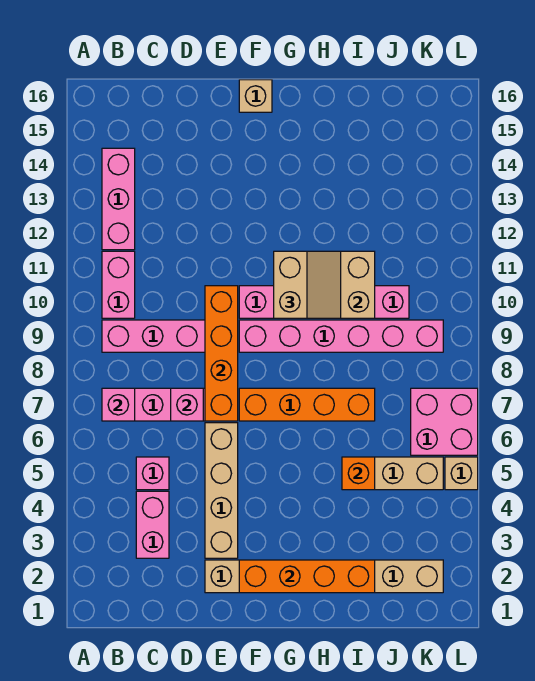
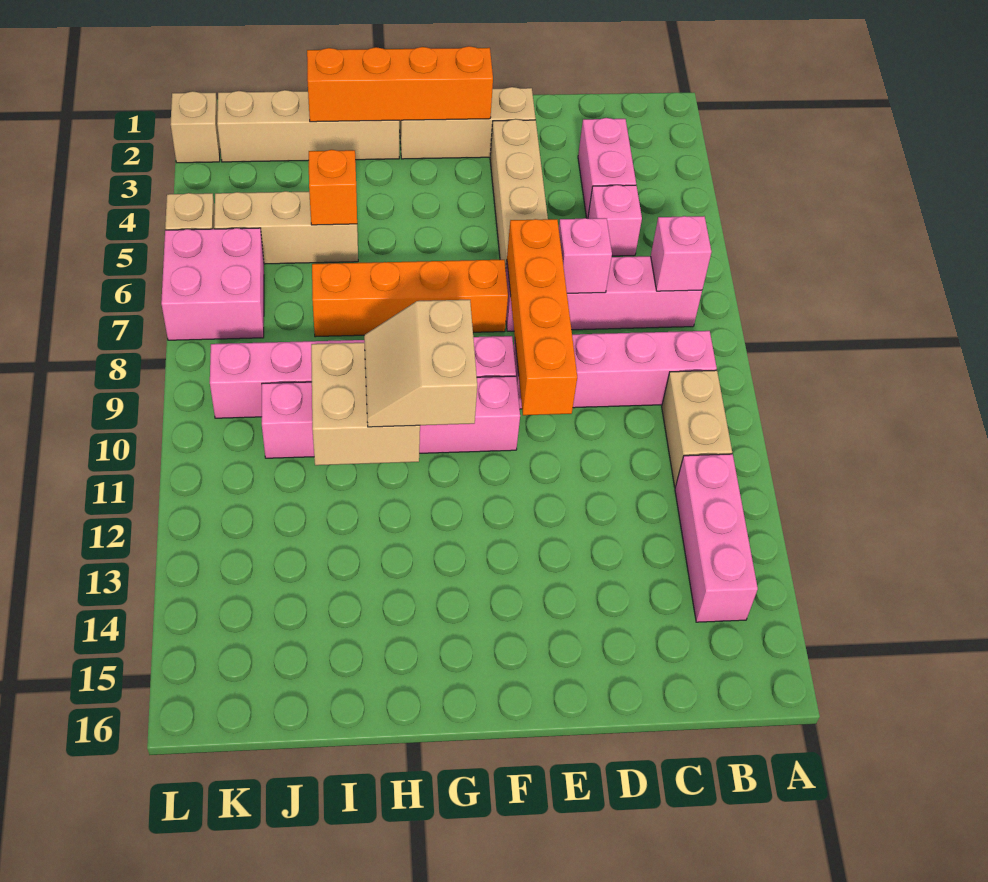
pink 1x2 brick [102,251,135,318] -> tan 1x2 brick [662,370,732,487]
tan 1x1 brick [239,80,272,112] -> tan 1x1 brick moved to [171,91,220,163]

